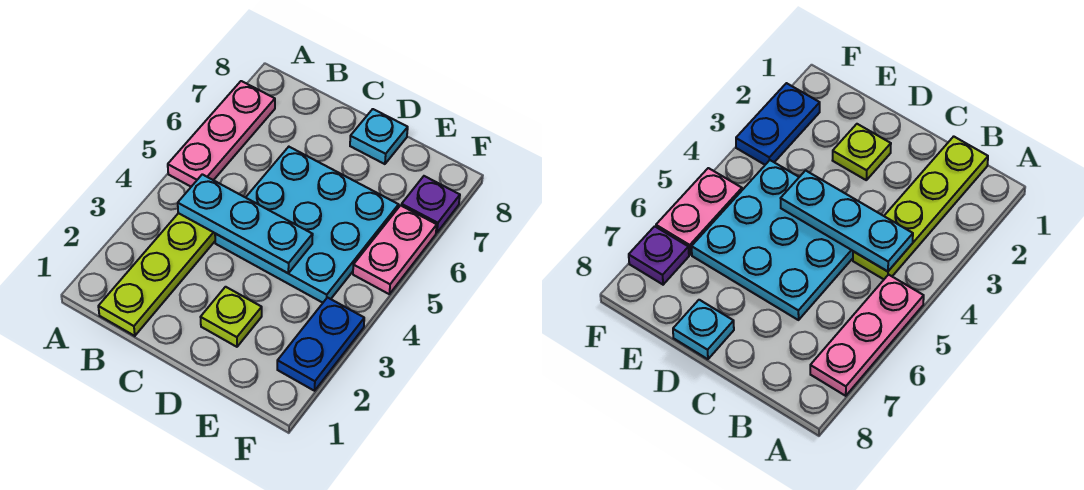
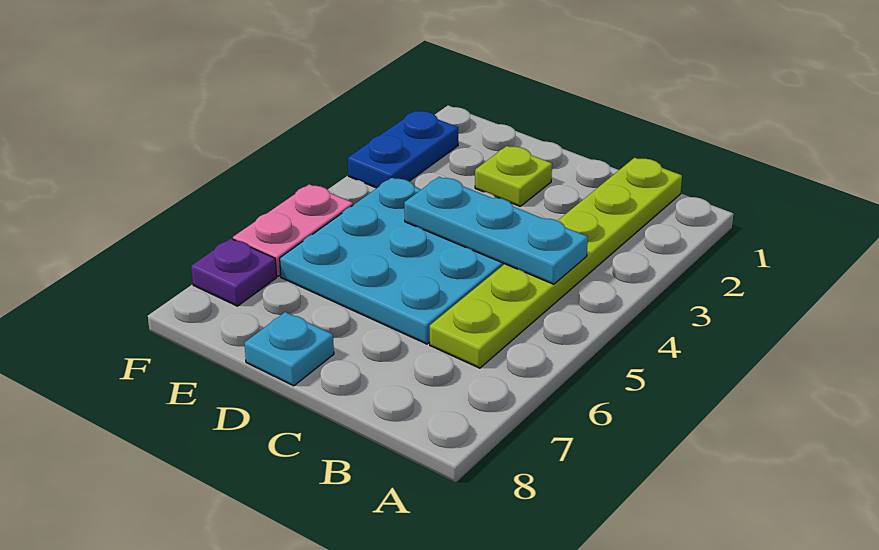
pink 1x3 plate [168,81,275,187] -> none
lime 1x4 plate [98,213,215,336] -> lime 1x6 plate [430,158,682,368]

